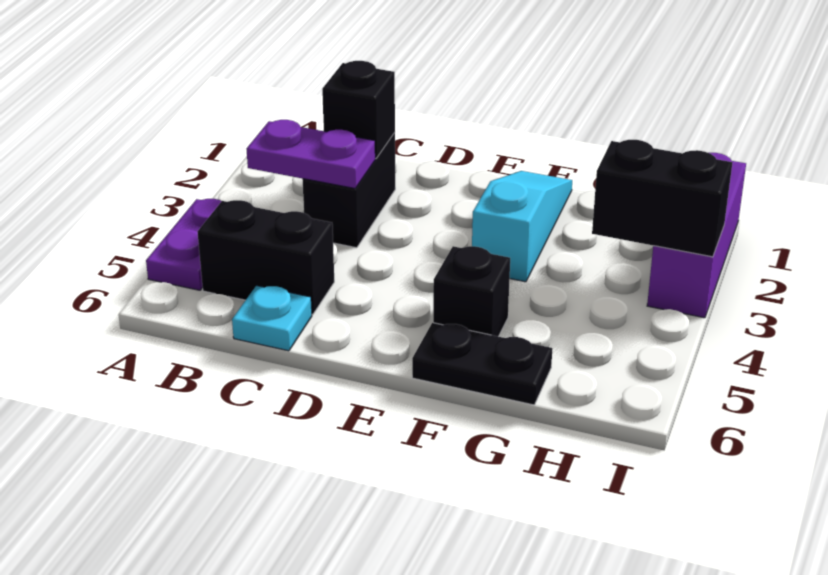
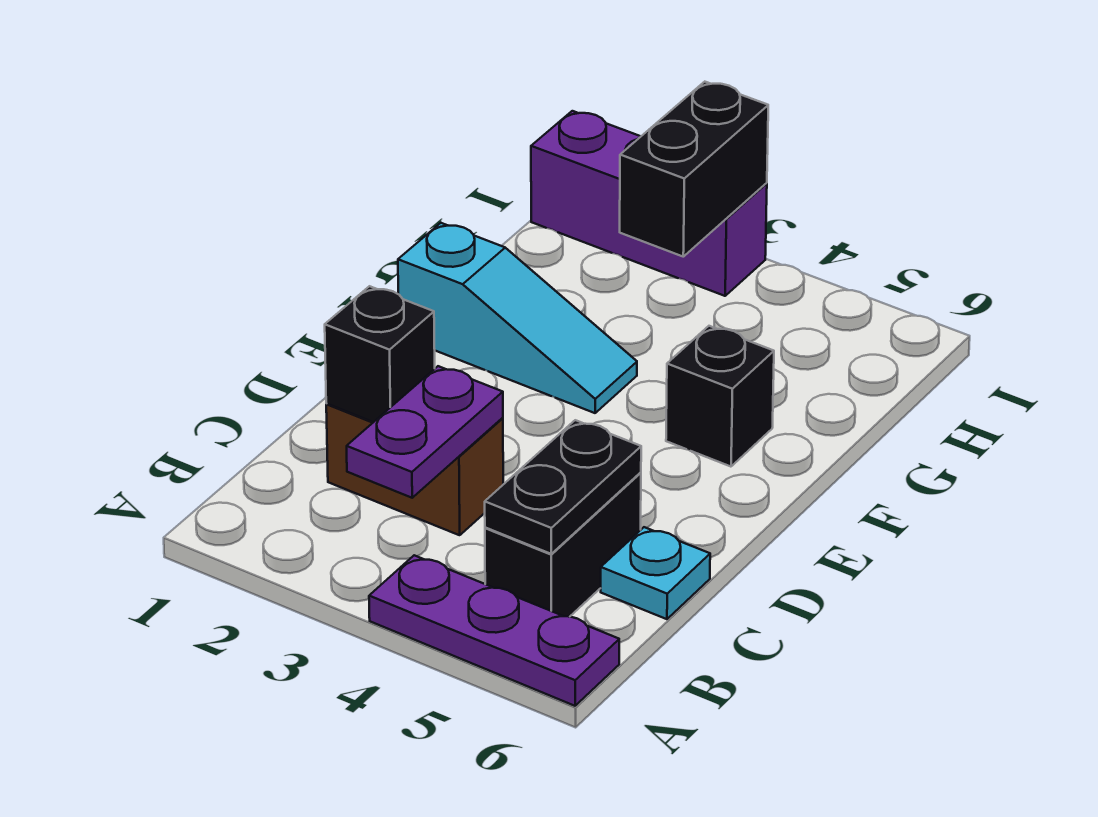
purple 1x2 plate [146,199,221,290] -> purple 1x3 plate [369,555,619,706]
black 1x2 brick [302,133,395,248] -> brown 1x2 brick [326,404,503,535]
cyan 1x3 slope [472,171,572,282] -> cyan 1x3 slope turned to [398,223,637,413]
black 1x2 plate [412,323,552,405] -> black 1x2 plate moved to [485,420,641,554]

